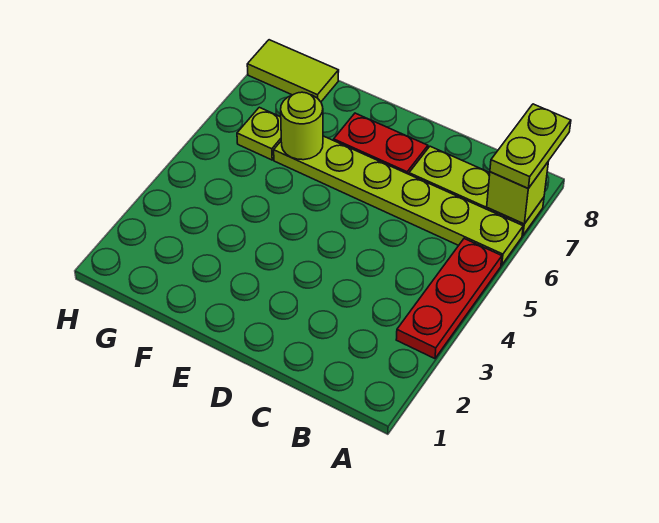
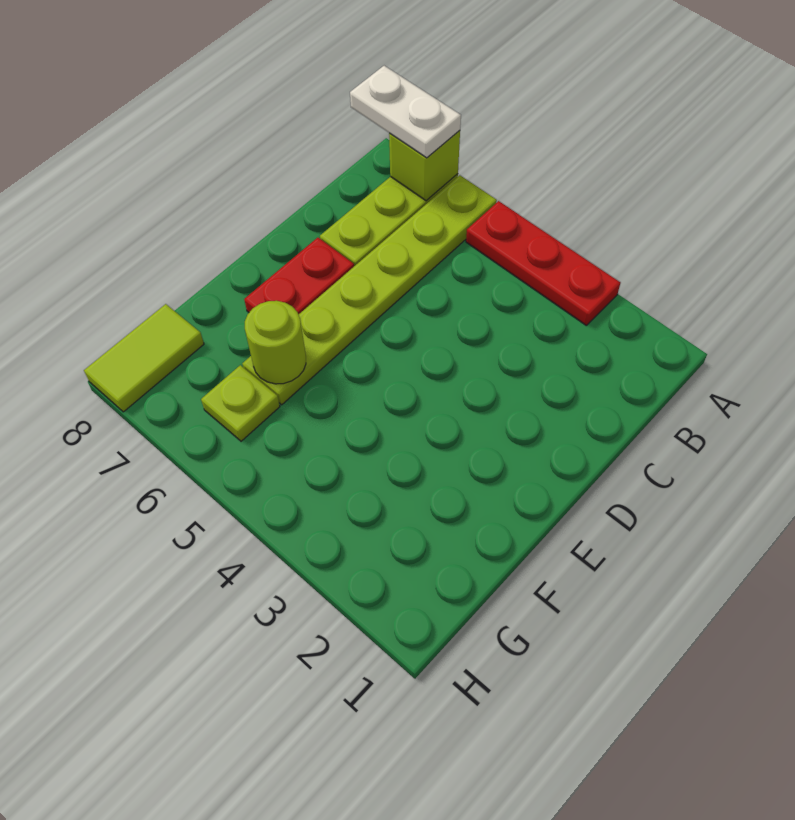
lime 1x2 plate [490,104,571,188] -> white 1x2 plate [350,66,461,158]

